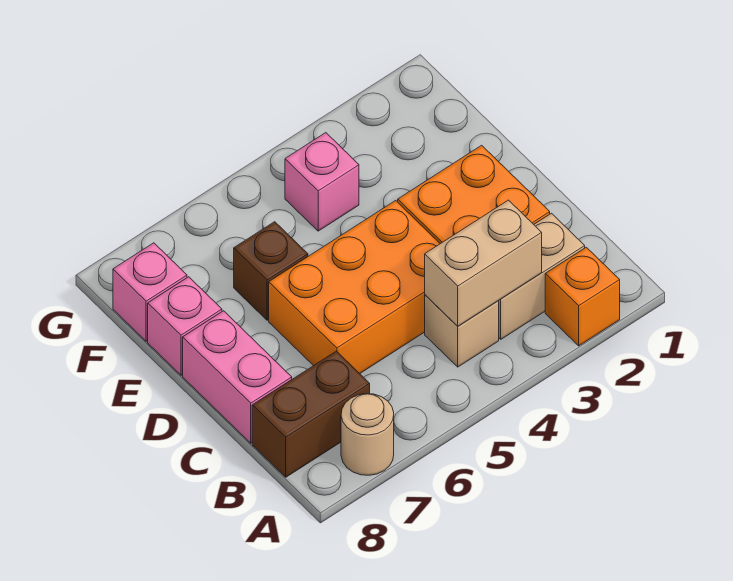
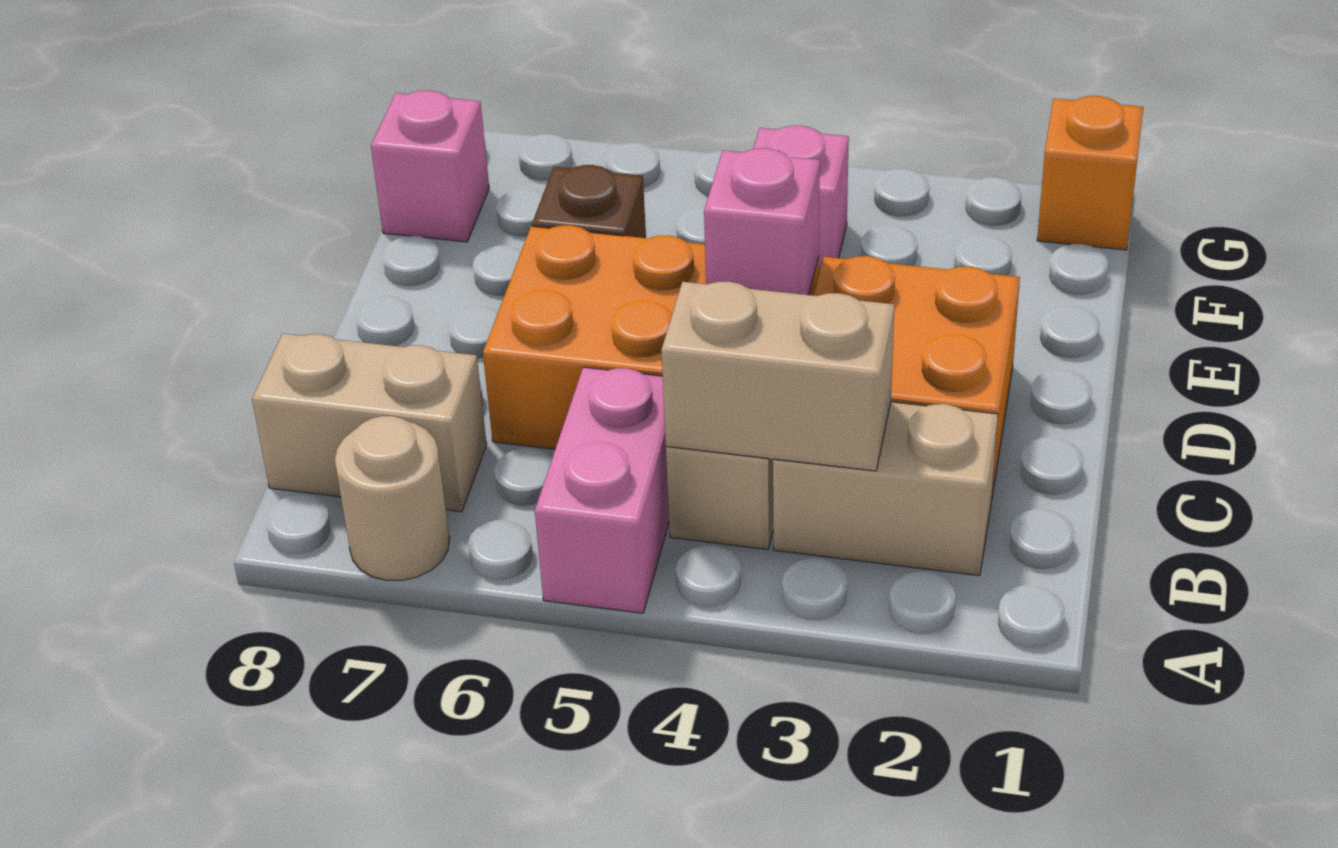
orange 1x1 brick [545,247,620,346] -> orange 1x1 brick moved to [1037,96,1143,250]
brown 1x2 brick [252,351,370,477] -> tan 1x2 brick [252,333,487,512]
pink 1x2 brick [183,311,292,443] -> pink 1x2 brick moved to [535,367,669,613]
pink 1x1 brick [148,277,222,375] -> pink 1x1 brick moved to [704,148,820,295]

